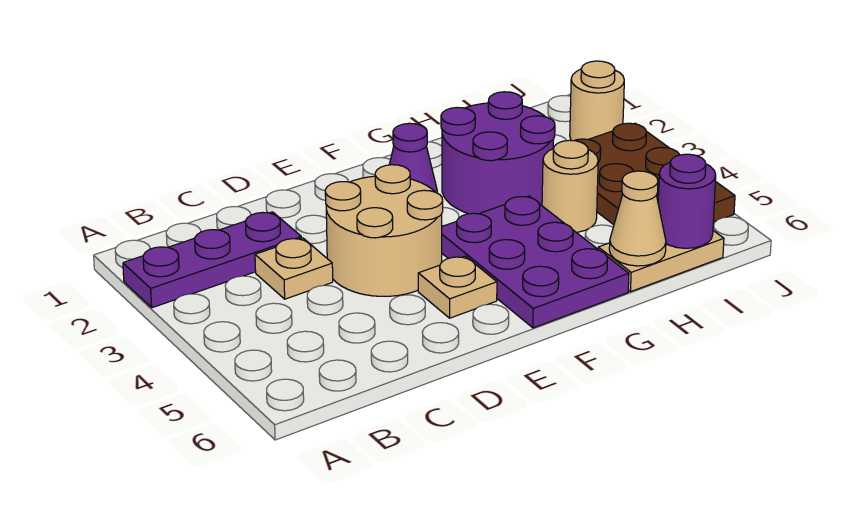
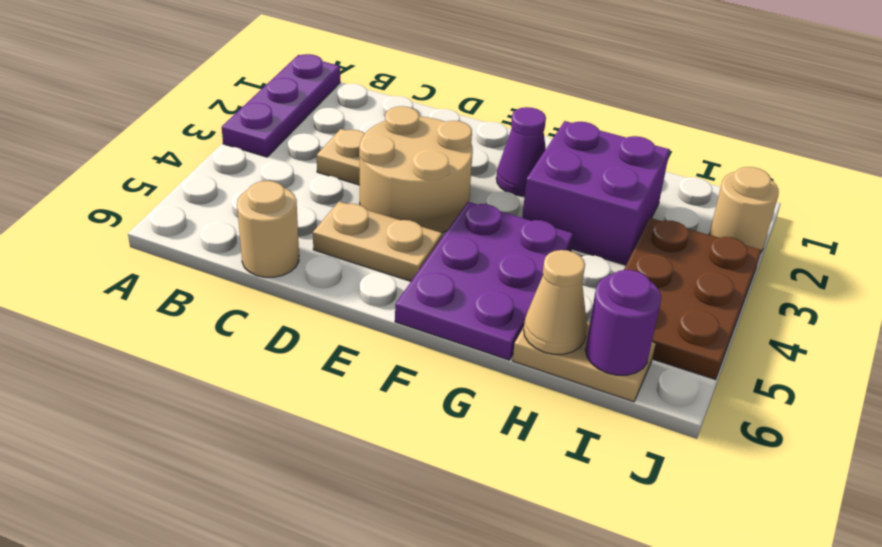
purple 1x3 plate [123,212,301,308] -> purple 1x3 plate turned to [222,54,340,157]
tan 1x1 plate [418,256,497,318] -> tan 1x2 plate [313,201,442,281]
purple 2x2 round brick [441,92,555,214] -> purple 2x2 brick [522,121,670,265]
tan 1x1 round brick [542,140,598,232] -> tan 1x1 round brick moved to [237,181,299,277]

